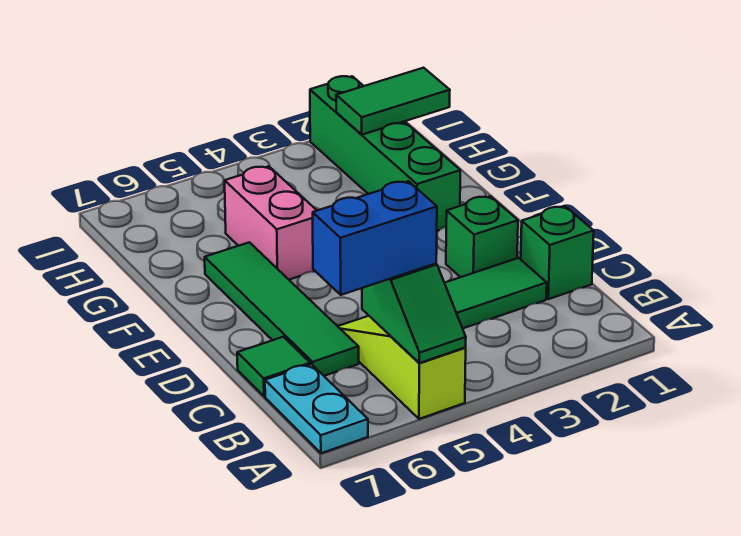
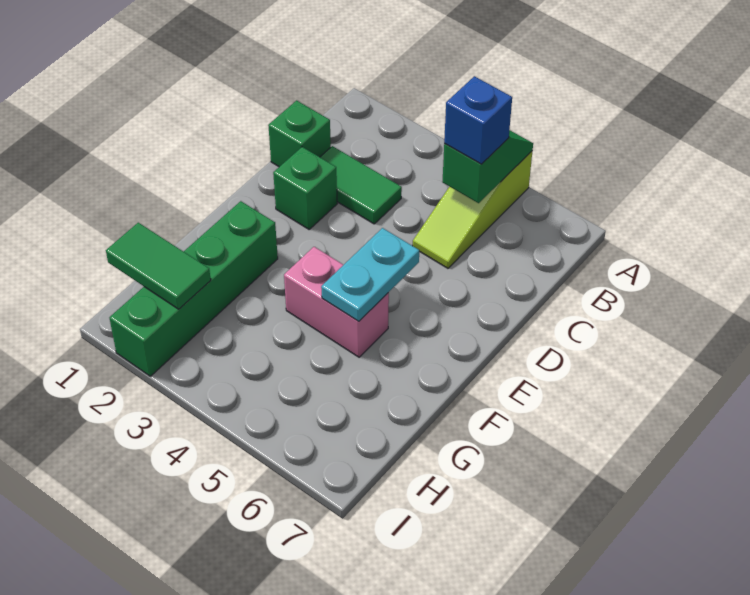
cyan 1x2 plate [265,364,368,453] -> cyan 1x2 plate moved to [321,228,419,322]
blue 1x2 brick [313,181,437,295] -> blue 1x1 brick [444,76,512,164]
green 1x4 tile [205,242,359,376] -> none
green 1x1 tile [237,337,310,396] -> none
pink 1x2 brick [225,166,317,280] -> pink 1x2 brick turned to [284,247,389,357]

